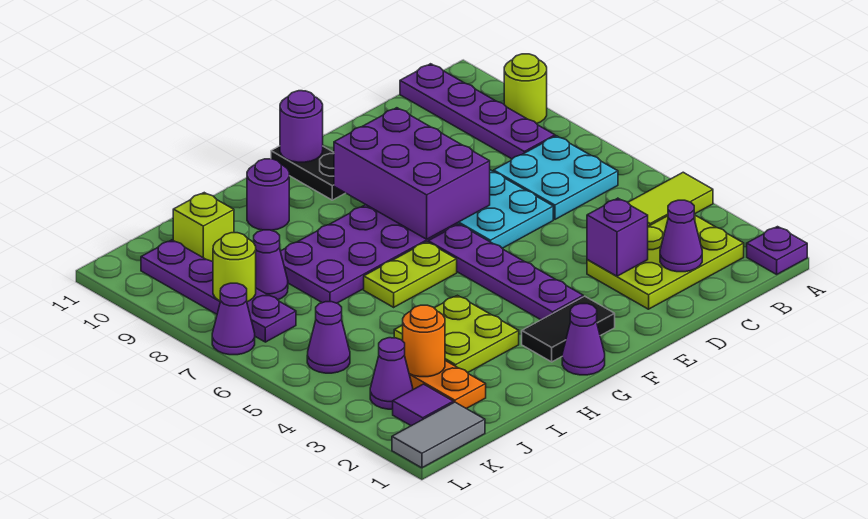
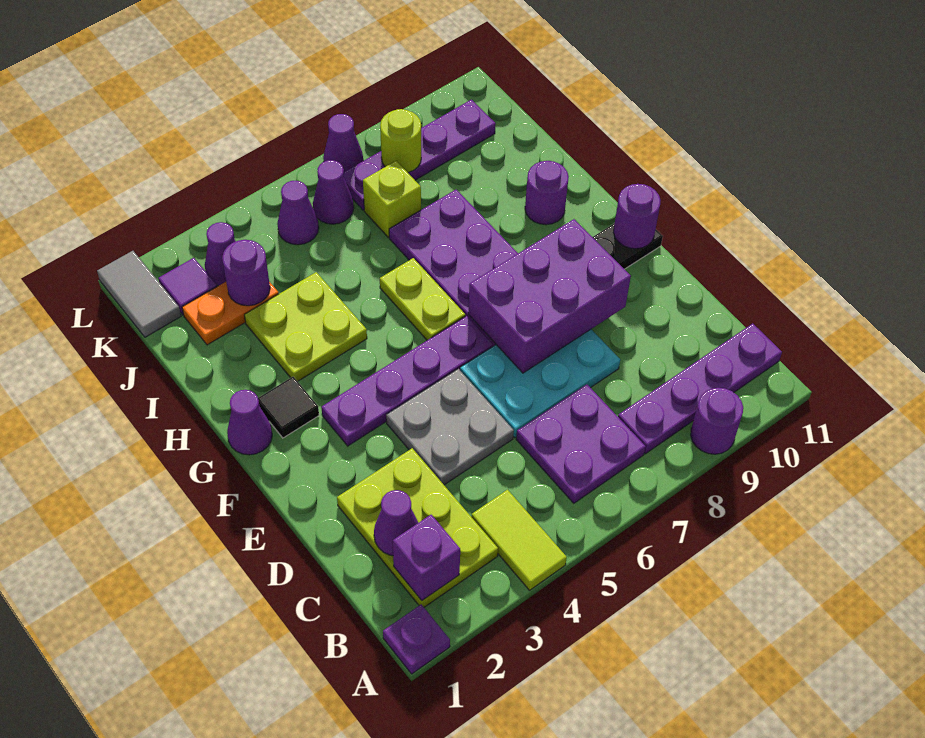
lime 1x1 round brick [504,54,547,124] -> purple 1x1 round brick [691,388,743,454]
cyan 2x2 plate [494,136,618,219] -> purple 2x2 plate [516,384,646,503]
purple 1x1 brick [587,198,648,276] -> purple 1x1 brick moved to [393,515,460,600]
none -> grey 2x2 plate [386,369,514,485]
black 1x2 tile [522,296,615,362] -> black 1x1 tile [258,377,319,438]
orange 1x1 round brick [403,305,445,377] -> purple 1x1 round brick [222,240,270,306]
purple 1x1 cone [254,230,288,300] -> purple 1x1 cone moved to [313,160,354,224]
lime 1x1 brick [173,193,234,262] -> lime 1x1 brick moved to [363,161,421,237]

